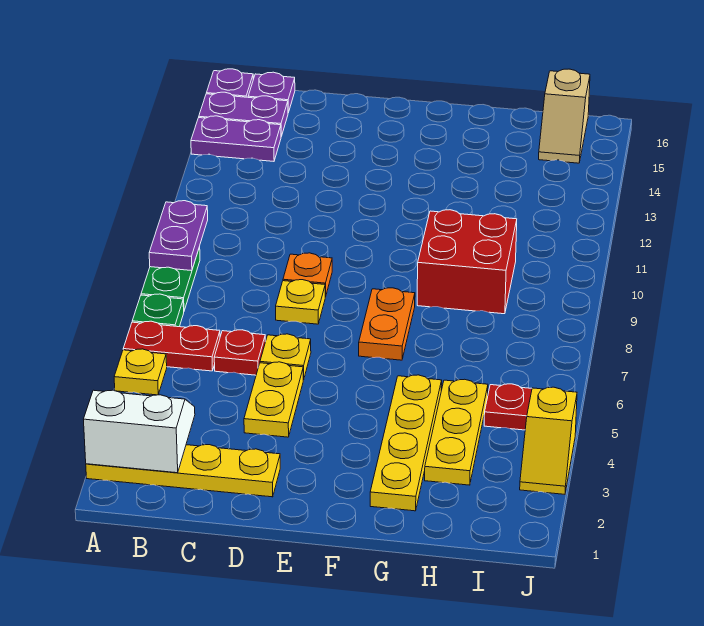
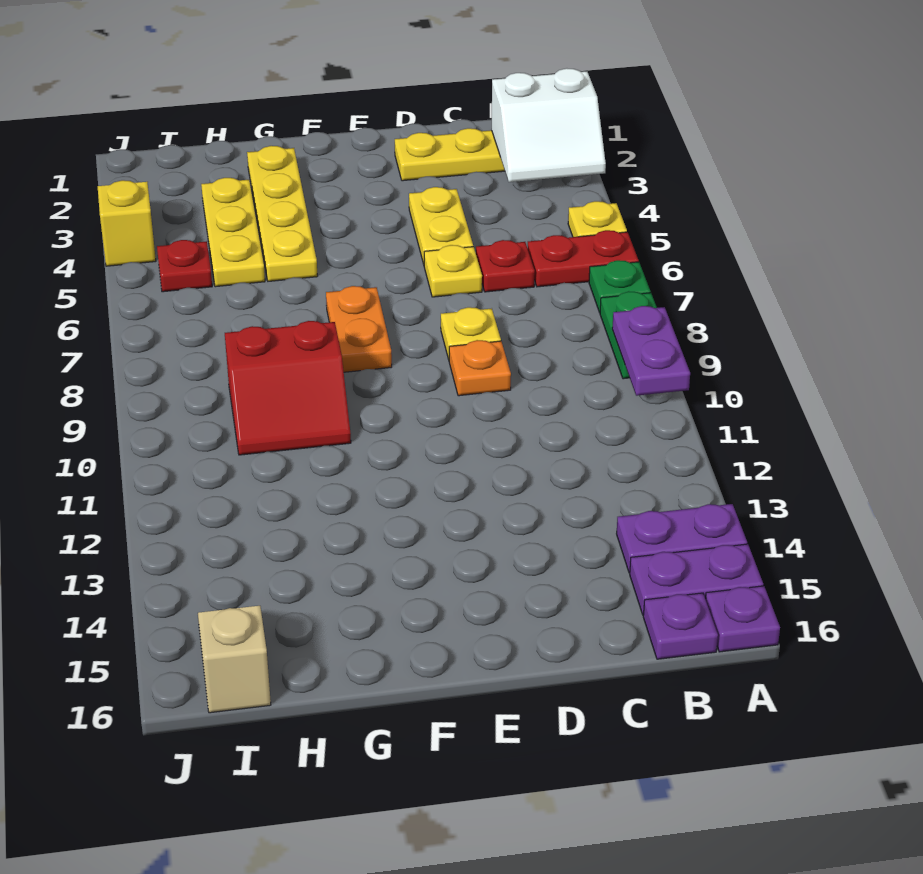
red 2x2 brick [417,210,517,314] -> red 2x2 slope [225,321,351,455]

